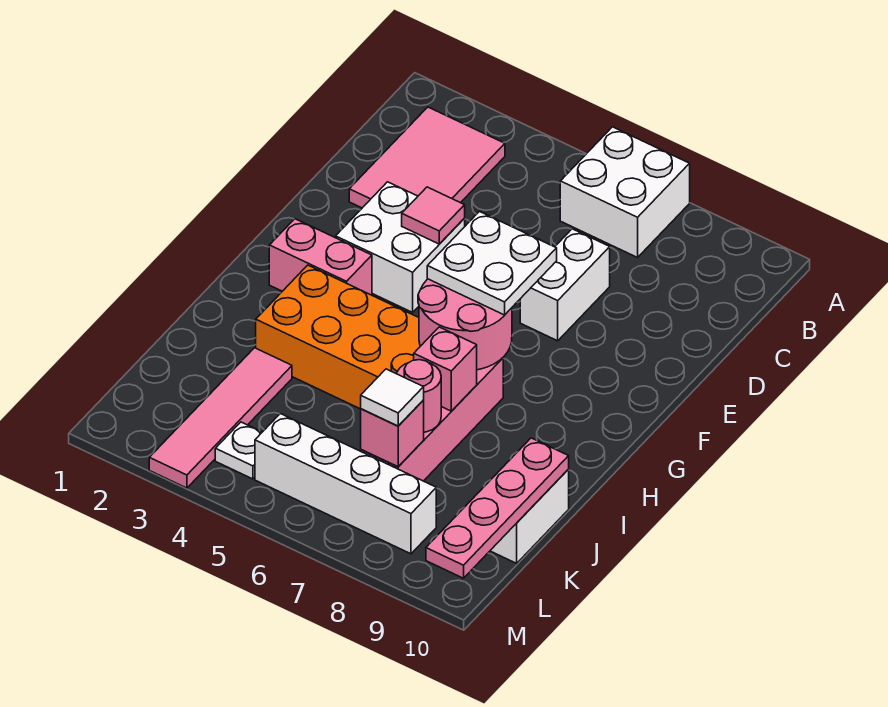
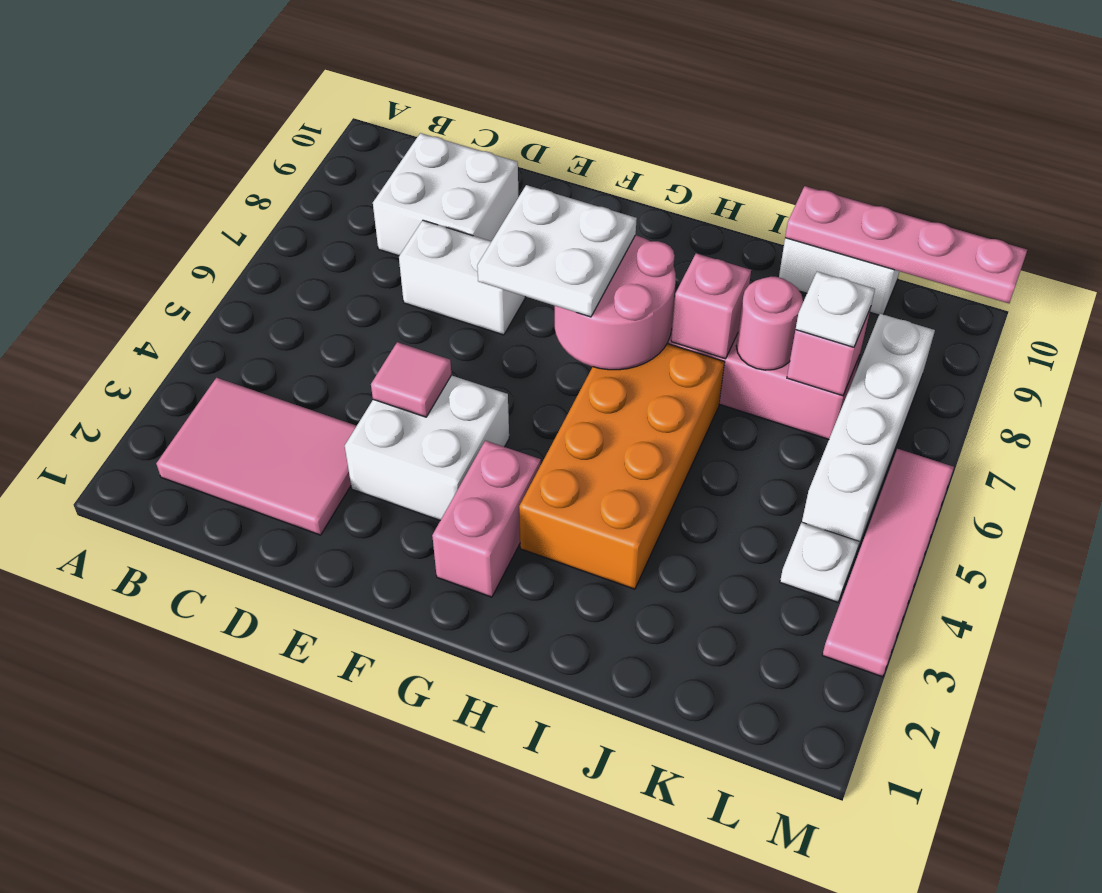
white 2x2 brick [560,127,690,258] -> white 2x2 brick moved to [373,133,519,256]
pink 1x4 tile [149,348,292,488] -> pink 1x4 tile turned to [822,449,954,677]
white 1x1 tile [361,369,424,426] -> white 1x1 plate [796,272,875,347]

